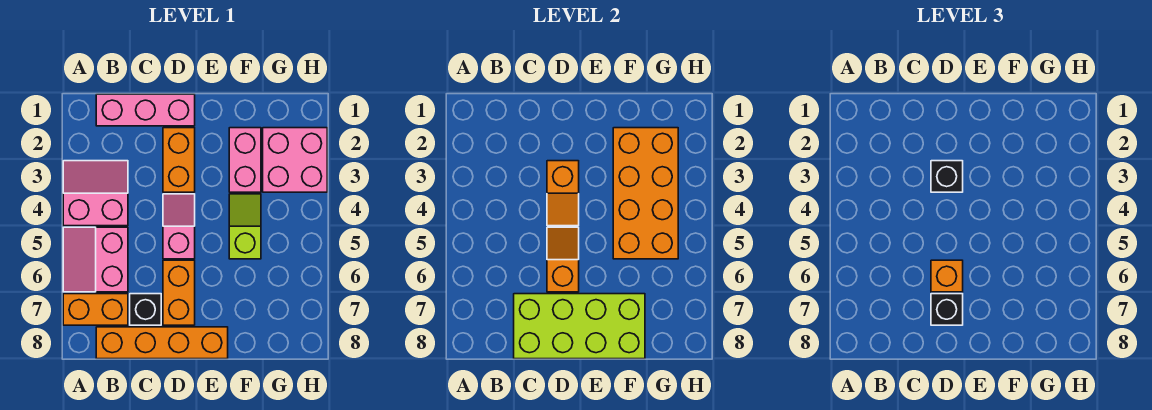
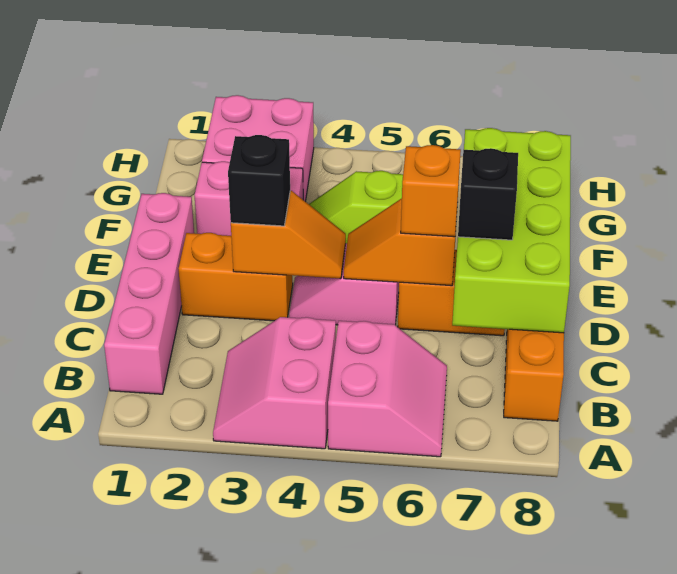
pink 2x2 slope [63,227,128,292] -> pink 2x2 slope turned to [328,321,447,457]
orange 1x2 brick [63,294,128,325] -> none
pink 1x3 brick [96,94,195,126] -> pink 1x4 brick [104,193,194,394]
black 1x1 brick [130,294,161,325] -> none
orange 2x4 brick [613,128,678,259] -> none

